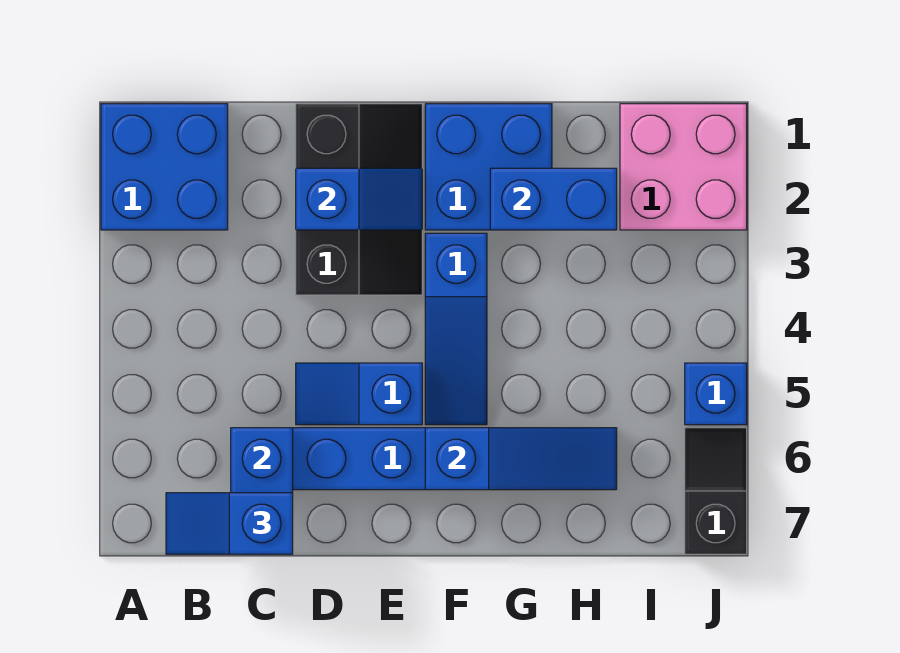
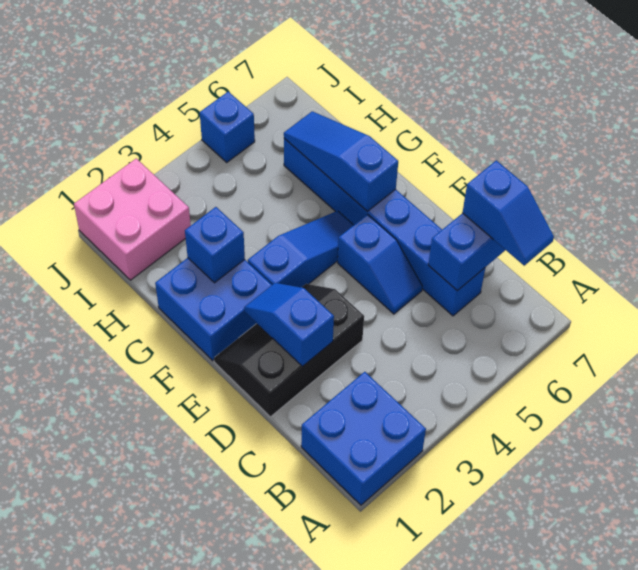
blue 1x2 brick [490,168,617,230] -> blue 1x1 brick [185,207,245,283]
black 1x2 slope [685,428,747,554] -> none

